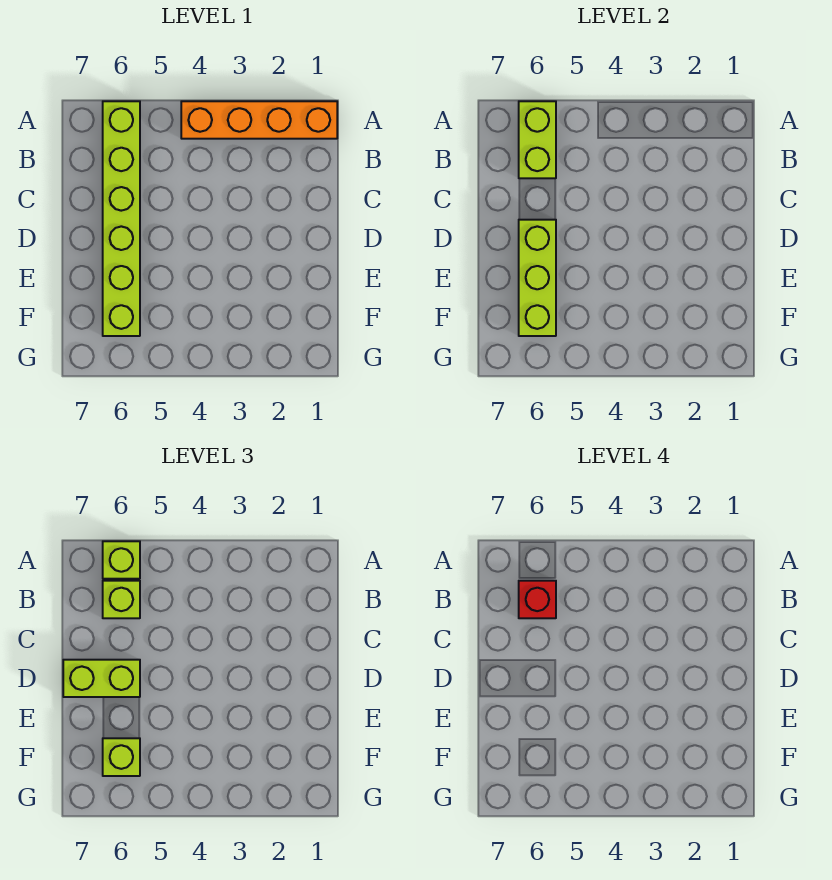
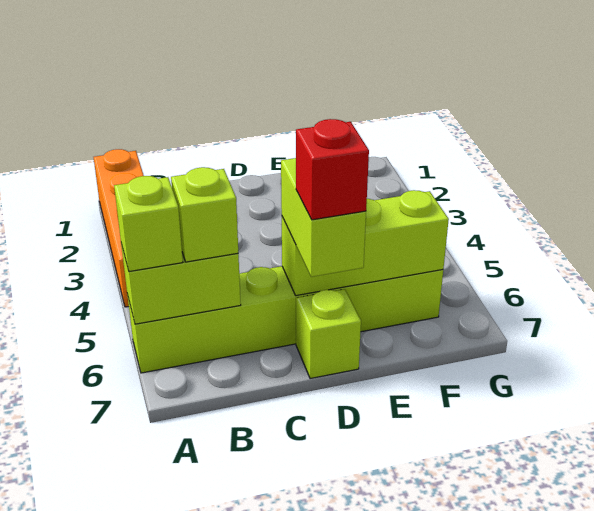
red 1x1 brick [519,581,556,618] -> red 1x1 brick moved to [296,119,369,220]
lime 1x1 brick [103,738,140,776] -> lime 1x1 brick moved to [296,289,361,379]

